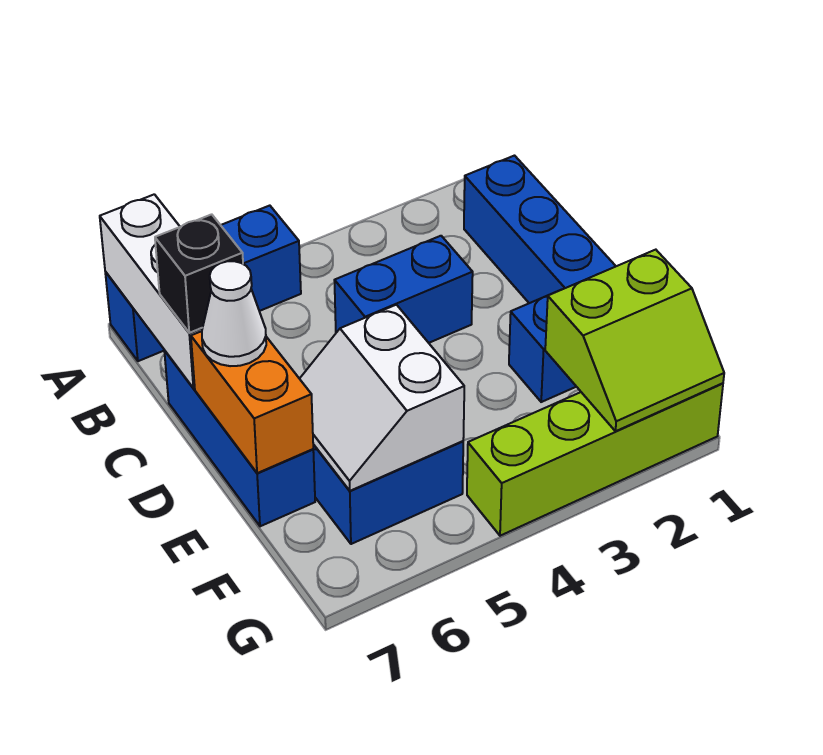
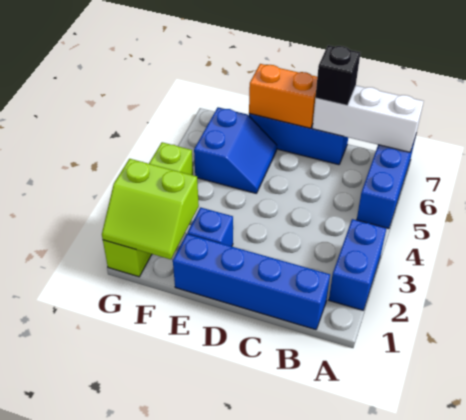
blue 1x2 brick [334,236,473,343] -> blue 1x2 brick moved to [329,219,386,310]
white 1x1 cone [202,261,266,366] -> none
white 2x2 slope [300,305,464,491] -> none
lime 2x2 slope [545,250,724,431] -> lime 2x2 slope turned to [102,159,199,259]

